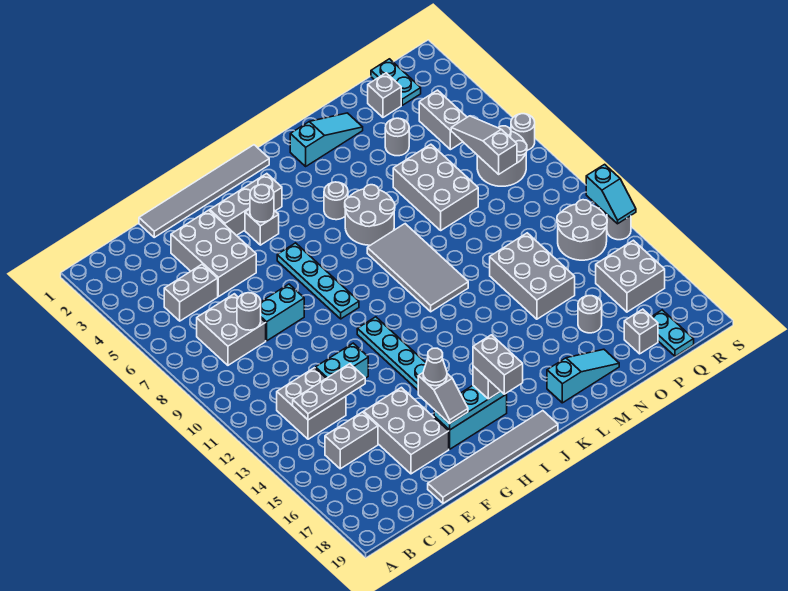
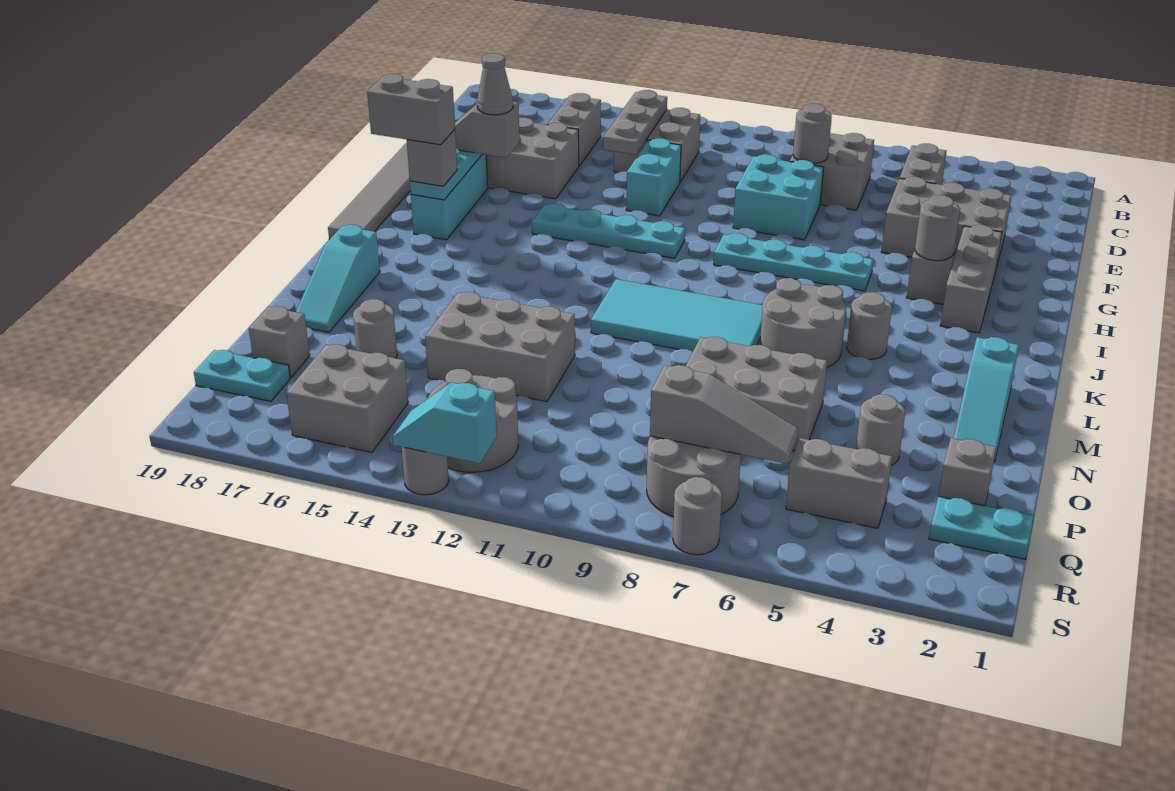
grey 1x6 tile [139,145,269,237] -> none
cyan 1x2 brick [261,284,304,341] -> cyan 2x2 brick [733,154,824,240]
grey 2x4 tile [367,224,468,312] -> cyan 2x4 tile [591,279,763,352]

